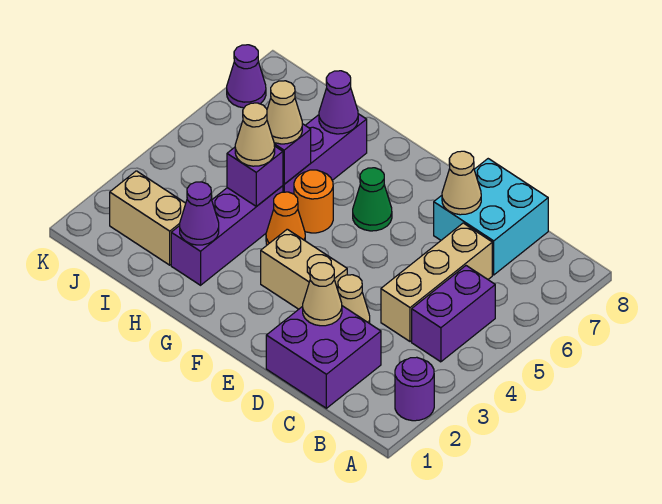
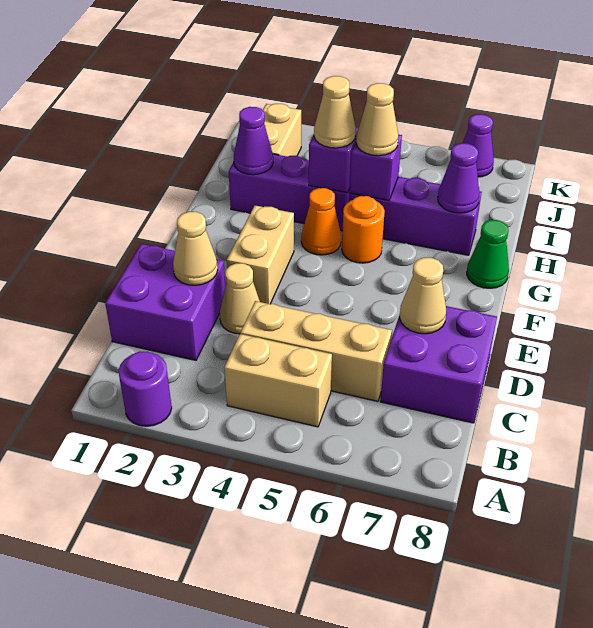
purple 1x2 brick [412,266,495,362] -> tan 1x2 brick [224,334,332,427]
cyan 2x2 brick [434,159,548,275] -> purple 2x2 brick [380,306,497,423]
green 1x1 cone [353,168,392,231] -> green 1x1 cone moved to [467,220,509,288]

